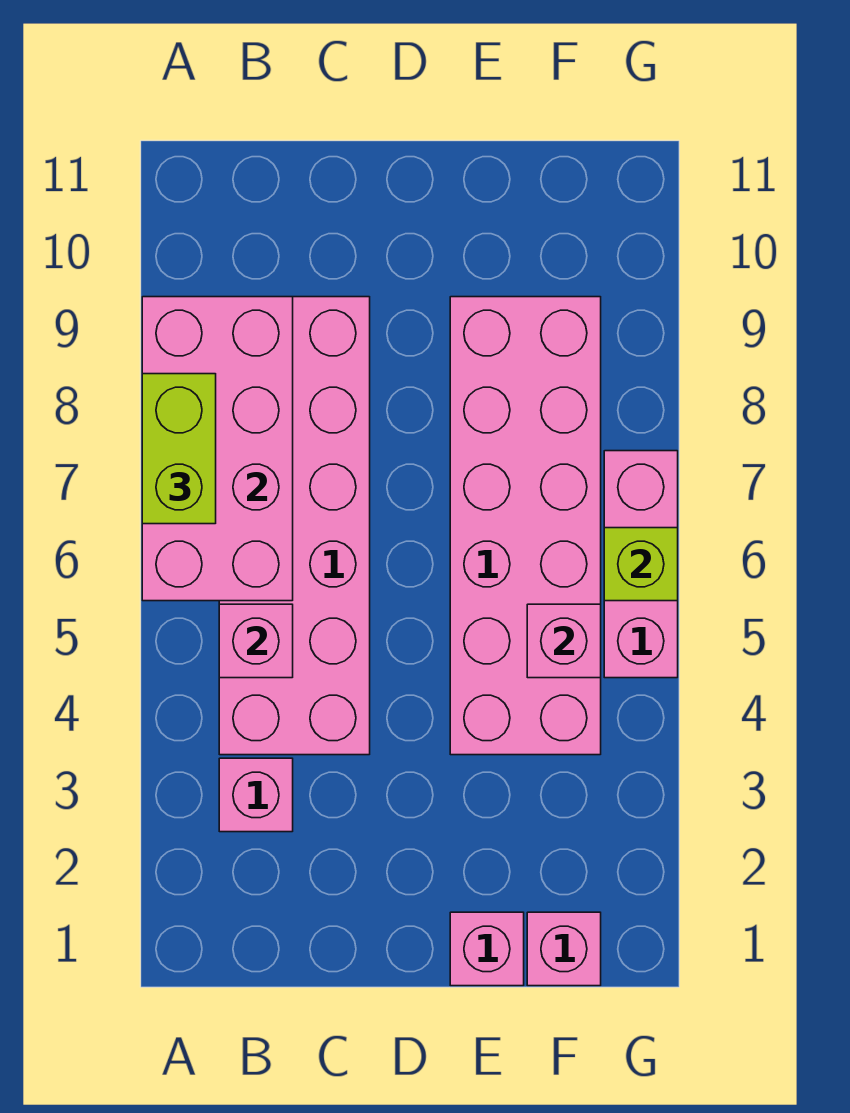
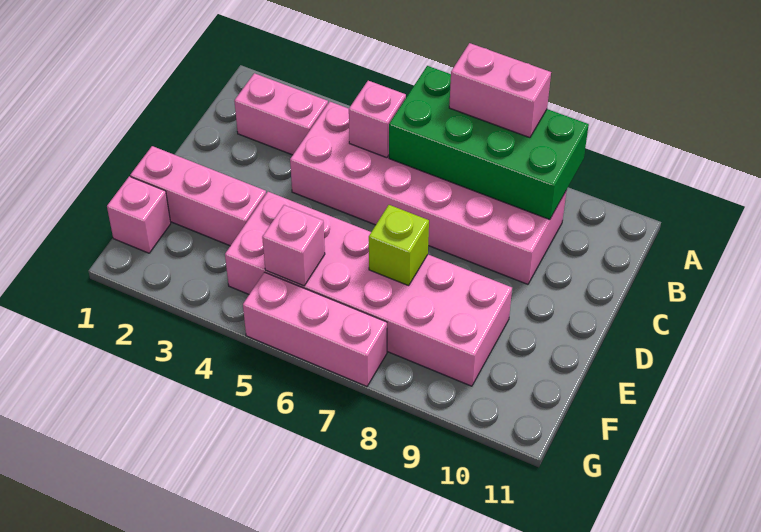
pink 2x4 brick [142,297,293,601] -> green 2x4 brick [389,66,589,220]
lime 1x2 brick [142,374,216,524] -> pink 1x2 brick [449,43,551,138]
pink 1x1 brick [219,758,293,832] -> pink 1x2 brick [234,73,328,155]
pink 1x1 brick [450,912,524,986] -> pink 1x3 brick [130,146,266,246]
lime 1x1 brick [604,528,678,601] -> lime 1x1 brick moved to [369,205,429,286]

